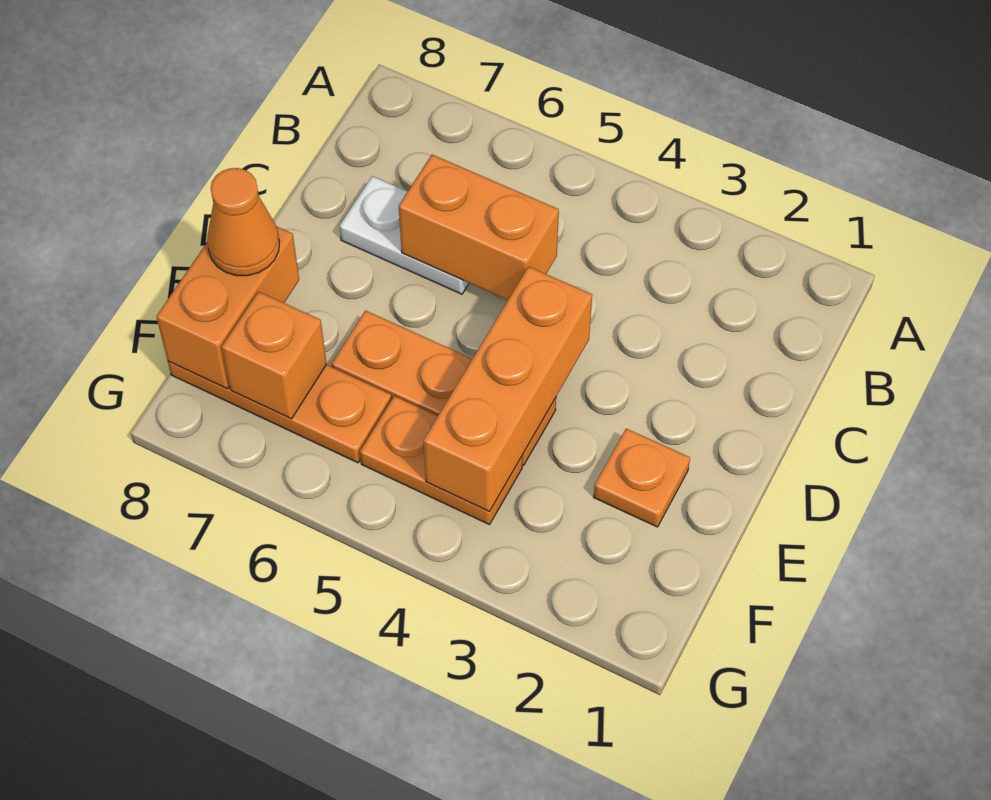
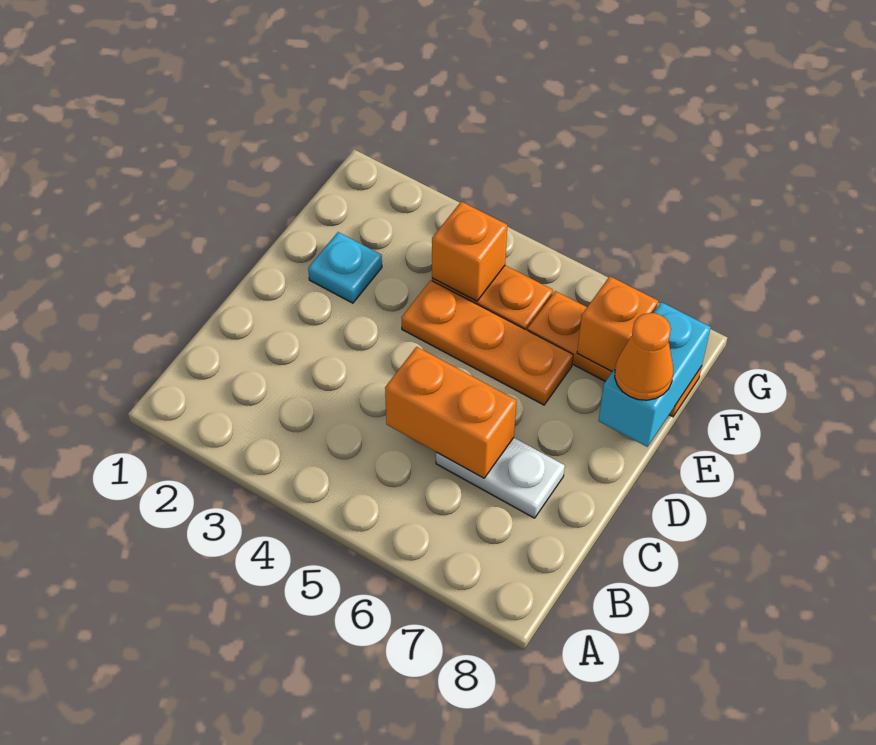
orange 1x3 brick [423,267,592,511] -> orange 1x1 brick [432,201,507,301]
orange 1x1 plate [594,429,690,527] -> cyan 1x1 plate [308,232,382,303]
orange 1x2 brick [156,226,299,389] -> cyan 1x2 brick [599,302,711,447]

